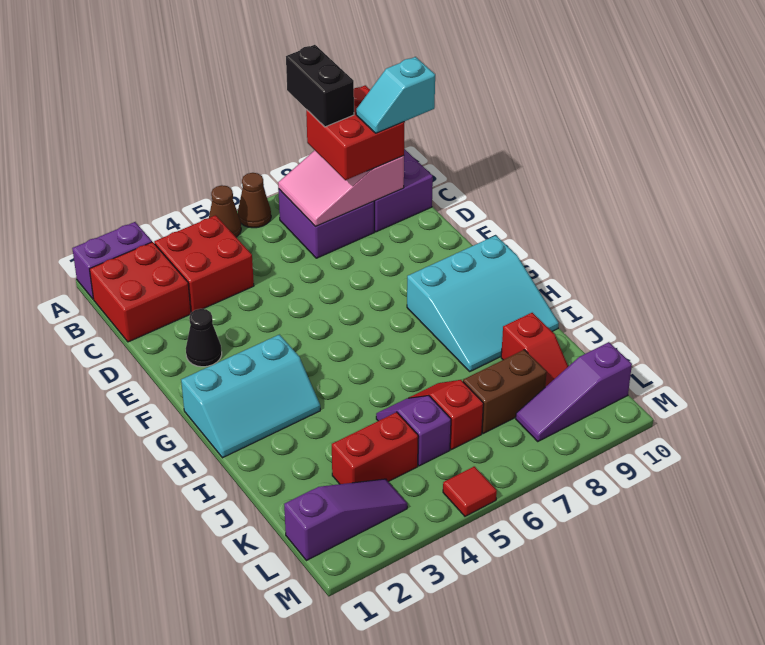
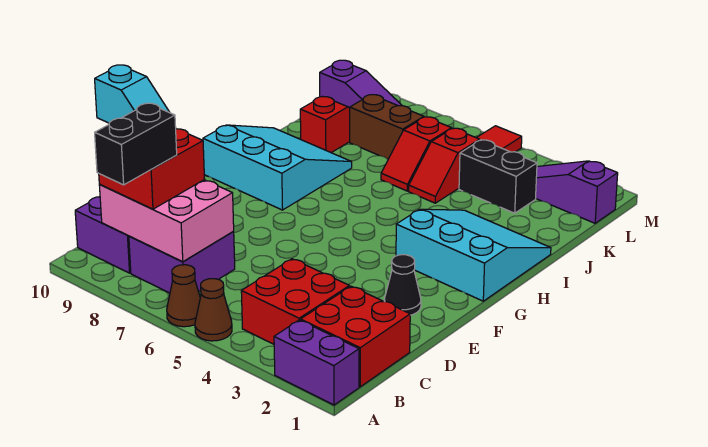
pink 2x3 slope [278,150,404,227] -> pink 2x3 brick [99,180,234,262]
cyan 2x3 slope [181,335,320,458] -> cyan 3x3 slope [396,209,551,301]
purple 1x2 slope [376,395,451,466] -> red 1x2 slope [409,128,480,203]
red 1x2 brick [332,412,418,484] -> black 1x2 brick [459,140,537,213]

